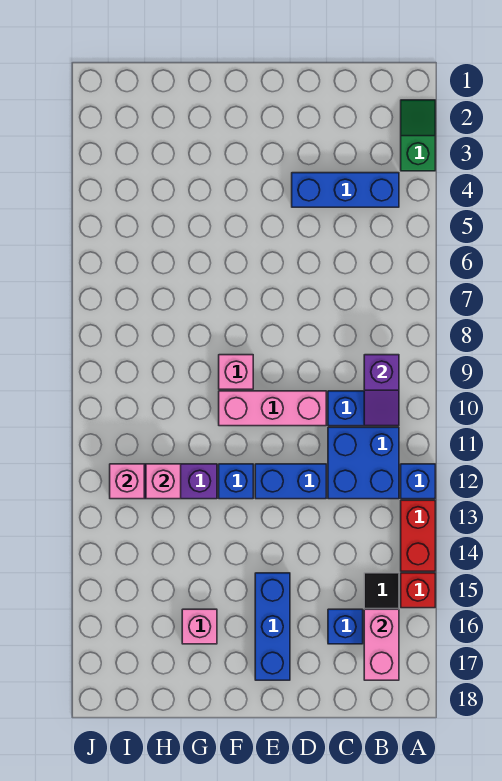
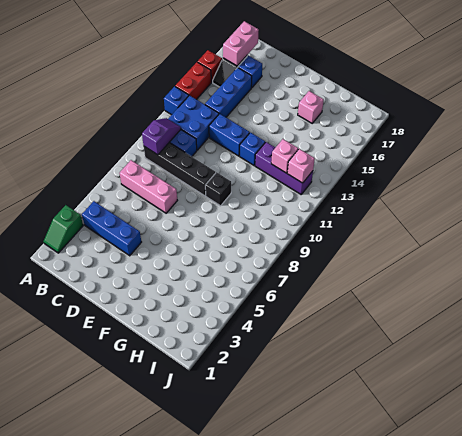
none -> black 1x4 brick [144,143,216,196]
pink 1x3 brick [219,391,326,426] -> pink 1x3 brick moved to [120,160,177,213]
blue 1x3 brick [255,573,290,680] -> blue 1x3 brick moved to [205,68,252,117]
pink 1x1 brick [219,355,253,389] -> black 1x1 brick [205,172,231,206]

